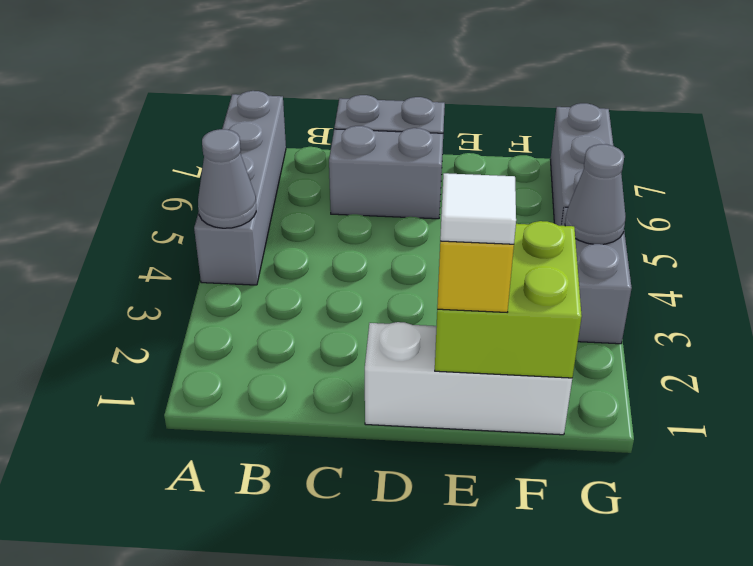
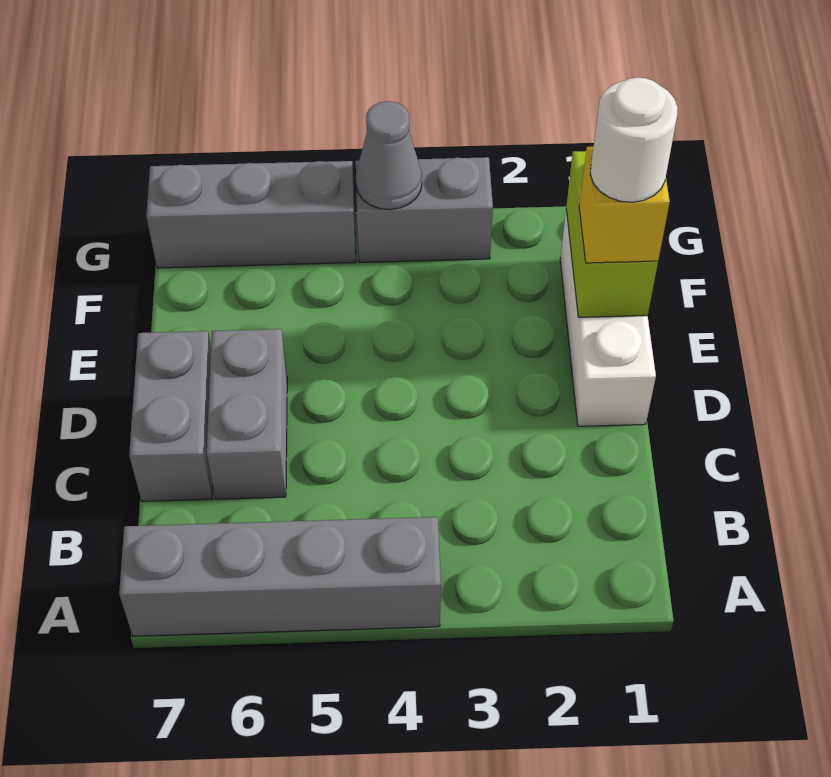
grey 1x1 cone [198,129,256,228] -> none
lime 2x2 brick [435,221,582,378] -> lime 1x2 brick [566,151,658,317]
white 1x1 tile [440,173,516,244] -> white 1x1 round brick [590,77,678,202]

